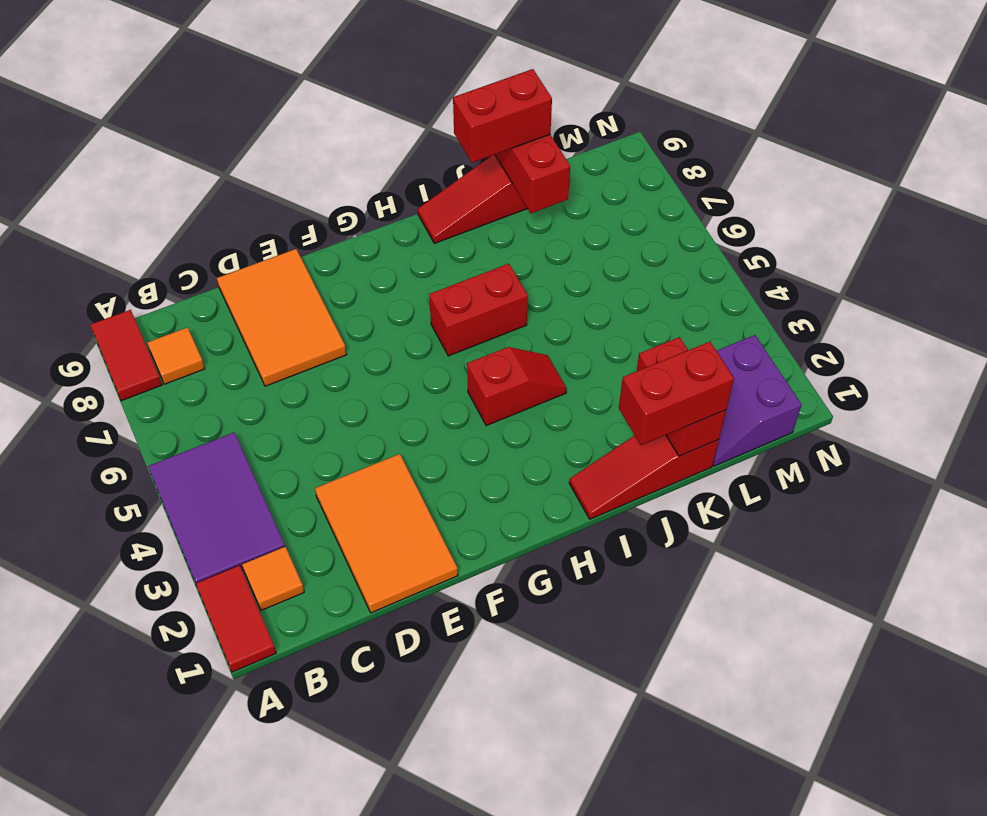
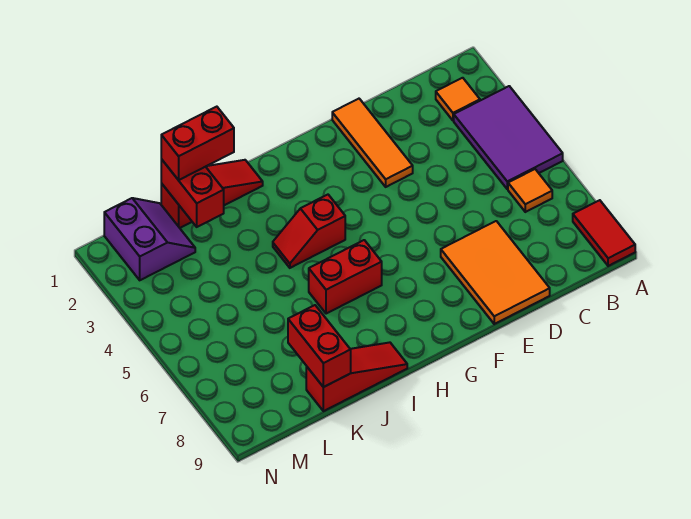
red 1x2 tile [196,565,276,672] -> none
orange 1x1 tile [147,327,205,384] -> orange 1x1 tile moved to [508,169,552,212]
orange 2x3 tile [315,454,458,613] -> orange 1x3 tile [332,99,413,187]
red 1x2 brick [453,69,552,163] -> none

